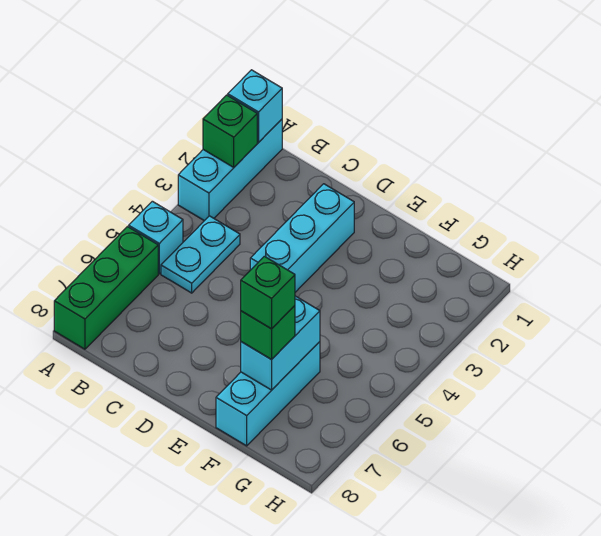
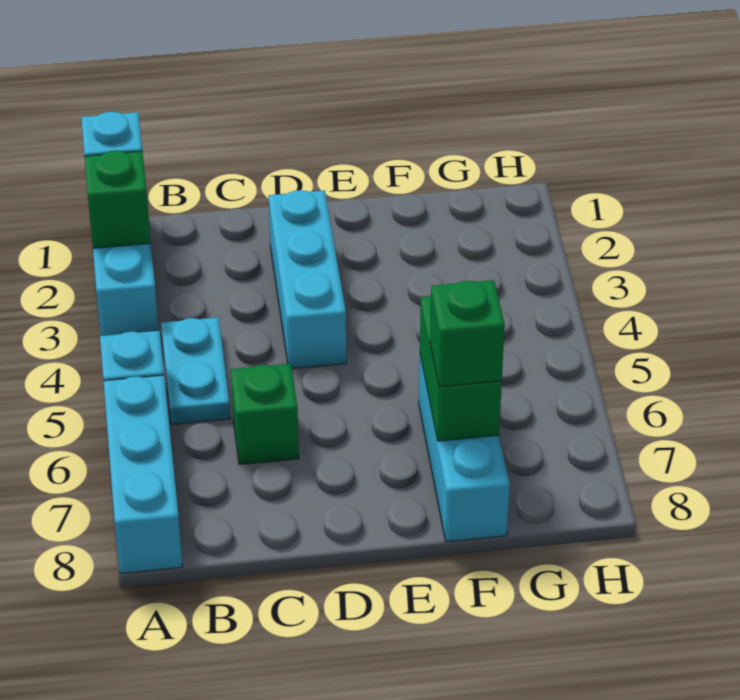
green 1x3 brick [54,227,158,349] -> cyan 1x3 brick [103,375,183,573]
cyan 1x2 brick [241,296,320,390] -> green 1x2 brick [420,297,502,441]
green 1x1 brick [241,256,295,329] -> green 1x1 brick moved to [231,364,299,464]

